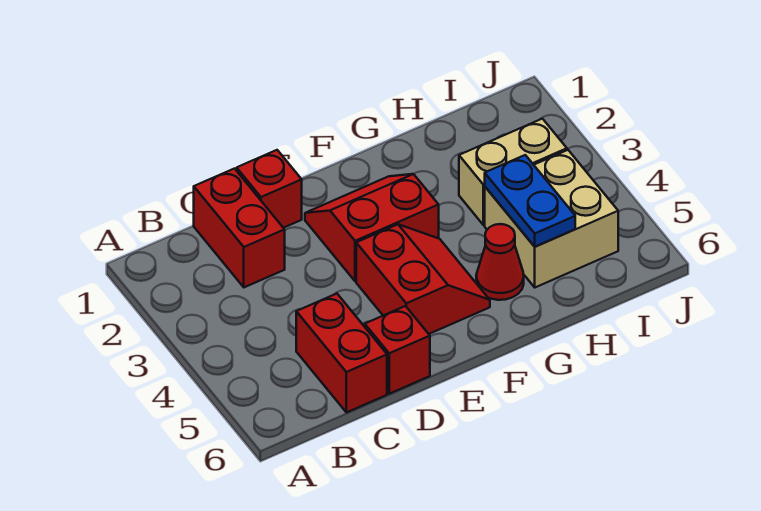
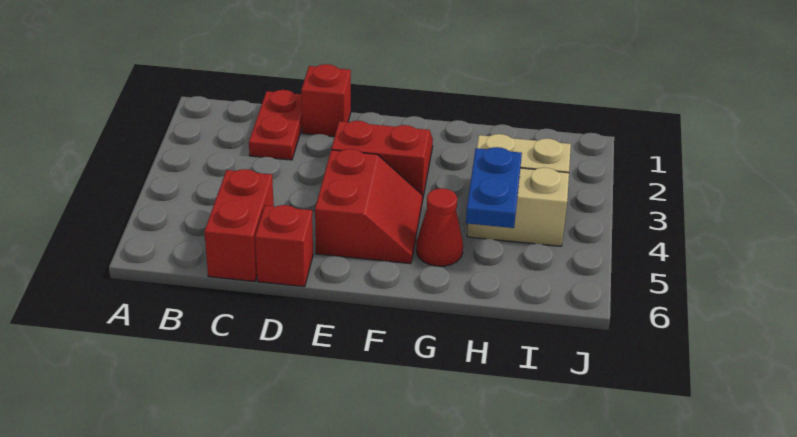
red 1x2 brick [194,169,285,287] -> red 1x2 plate [249,90,302,160]
tan 2x2 brick [485,150,618,287] -> tan 1x2 brick [467,167,569,246]

